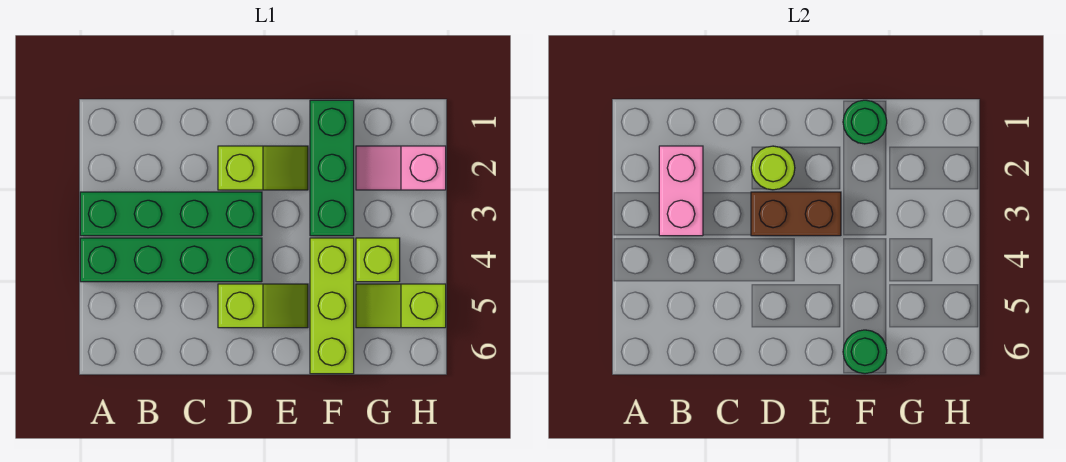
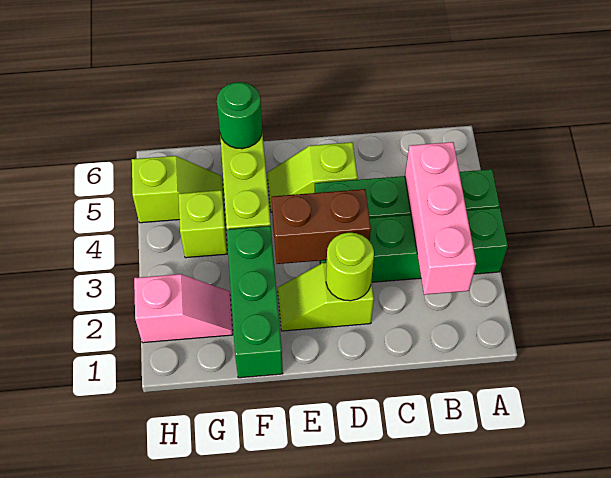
pink 1x2 brick [659,146,703,236] -> pink 1x3 brick [405,142,476,295]
green 1x1 round brick [843,100,887,144] -> none

